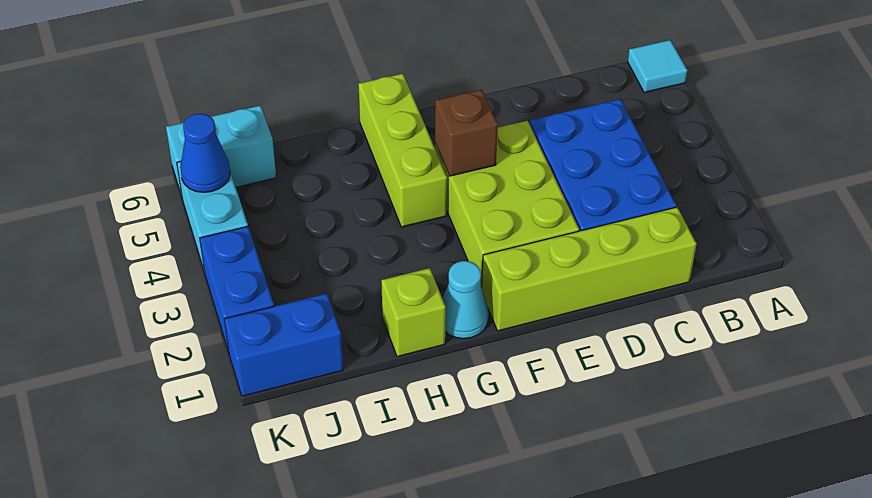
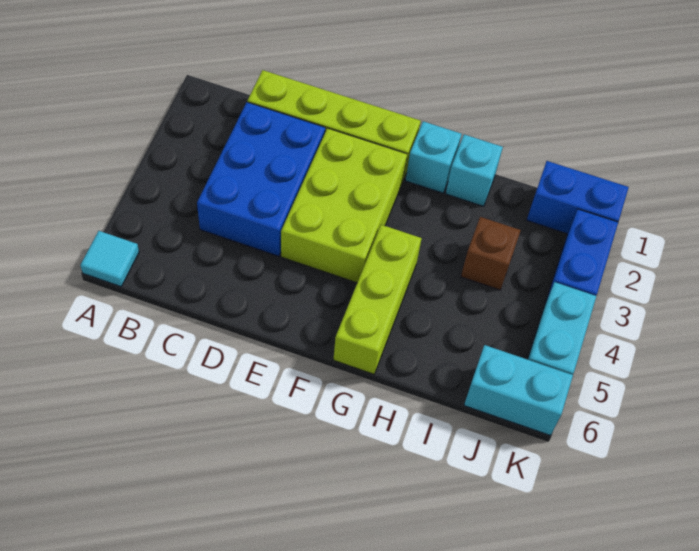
brown 1x1 brick [435,90,498,176] -> brown 1x1 brick moved to [461,217,521,290]
cyan 1x1 cone [443,261,489,339] -> cyan 1x1 brick [406,121,462,193]
lime 1x1 brick [381,268,446,357] -> cyan 1x1 brick [446,134,503,206]
blue 1x1 cone [180,114,230,192] -> none

